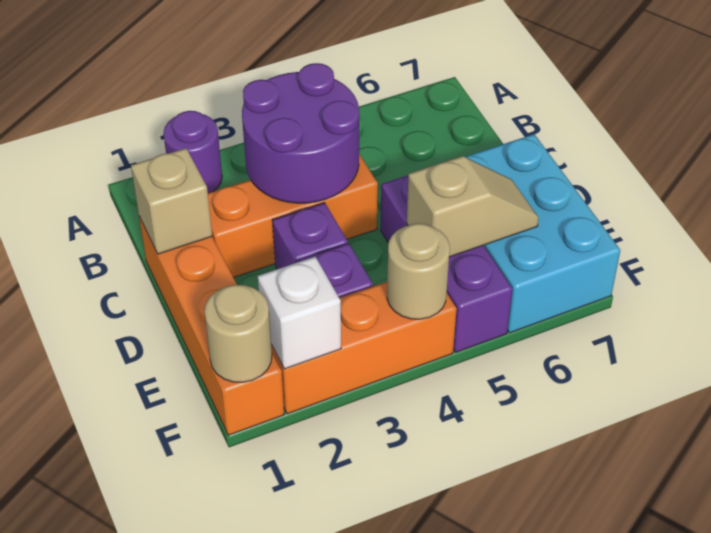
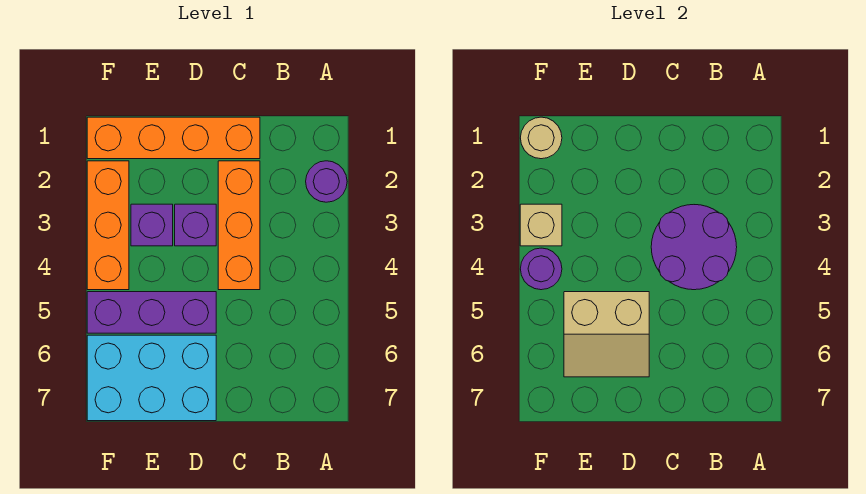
tan 1x1 brick [131,148,212,254] -> tan 1x1 brick moved to [520,204,562,246]
tan 1x2 slope [407,156,539,257] -> tan 2x2 slope [564,292,649,377]
white 1x1 brick [258,257,341,369] -> none
tan 1x1 round brick [387,223,450,319] -> purple 1x1 round brick [521,248,562,290]

